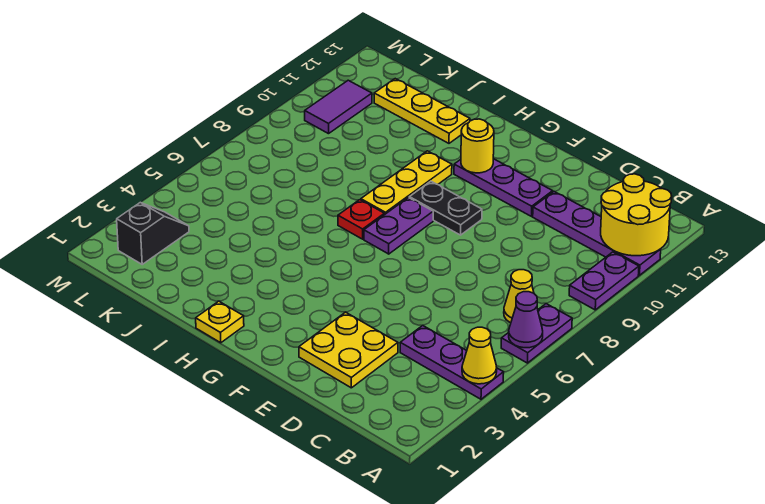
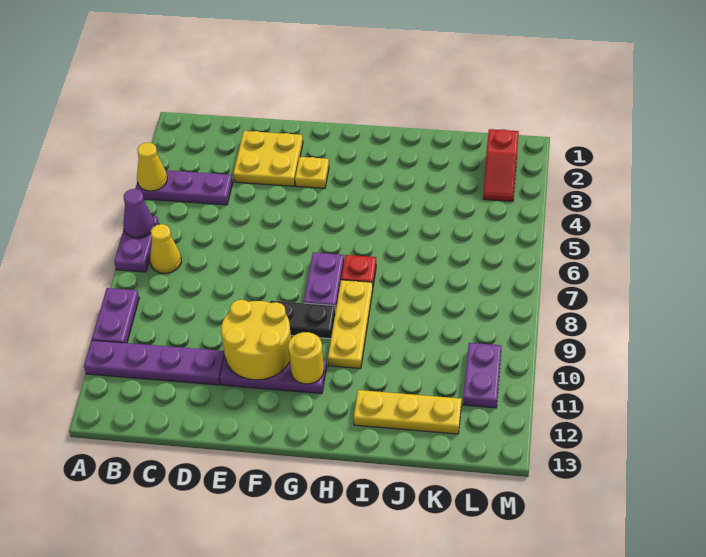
yellow 2x2 round brick [601,174,672,256] -> yellow 2x2 round brick moved to [221,300,291,380]
yellow 1x1 plate [196,301,244,343] -> yellow 1x1 plate moved to [295,157,329,188]
black 1x2 slope [117,202,189,264] -> red 1x2 slope [483,129,519,201]
purple 1x2 tile [305,80,372,134] -> purple 1x2 plate [463,343,501,408]

